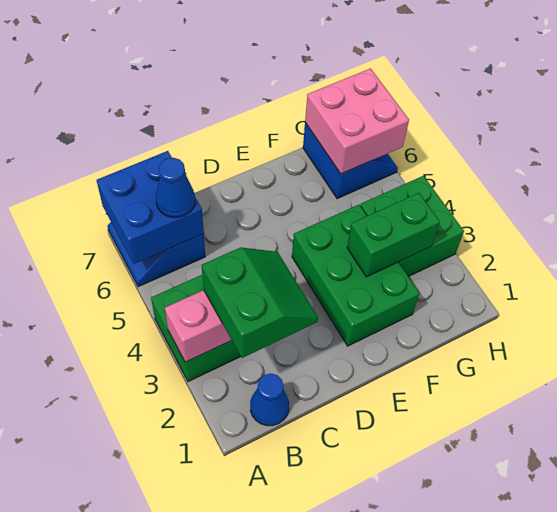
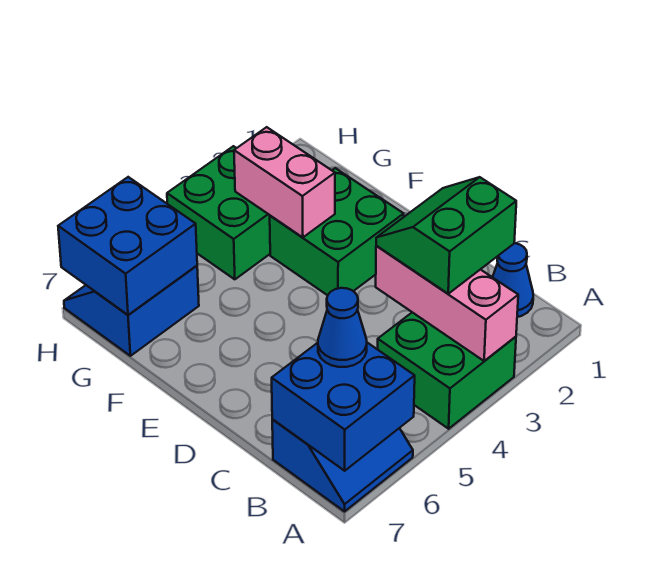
green 2x3 brick [292,205,419,346] -> green 2x2 brick [270,168,404,295]
green 1x2 brick [347,193,440,277] -> pink 1x2 brick [234,127,335,237]
pink 2x2 brick [305,69,409,174] -> blue 2x2 brick [58,177,197,315]

